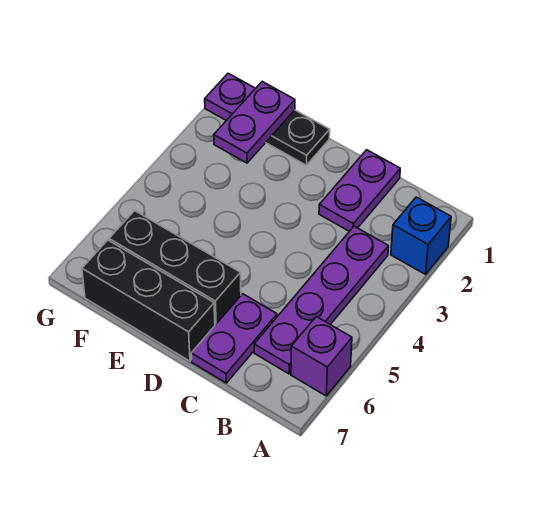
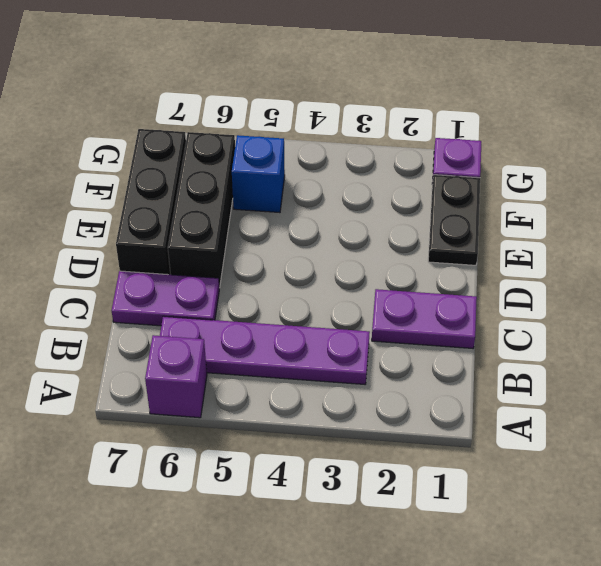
blue 1x1 brick [391,197,451,274] -> blue 1x1 brick moved to [232,135,285,213]
purple 1x2 plate [214,82,295,163] -> none

